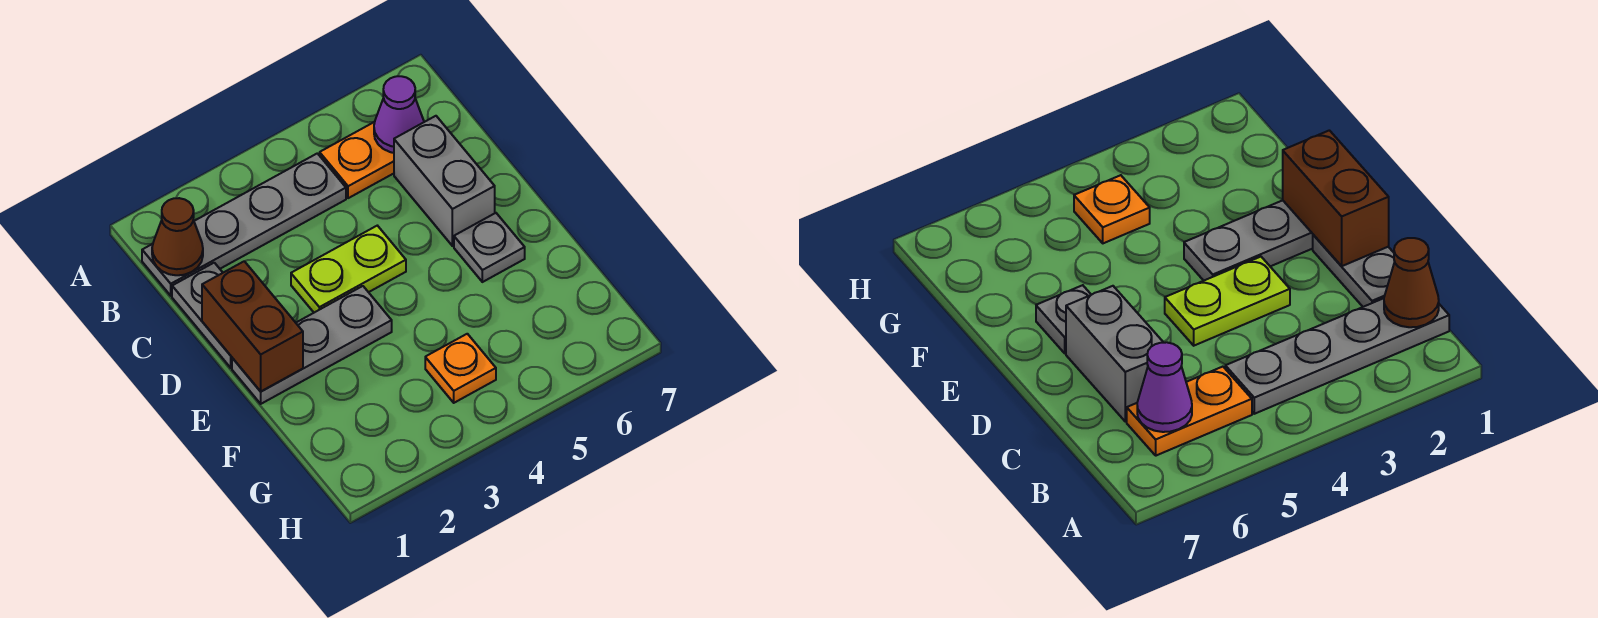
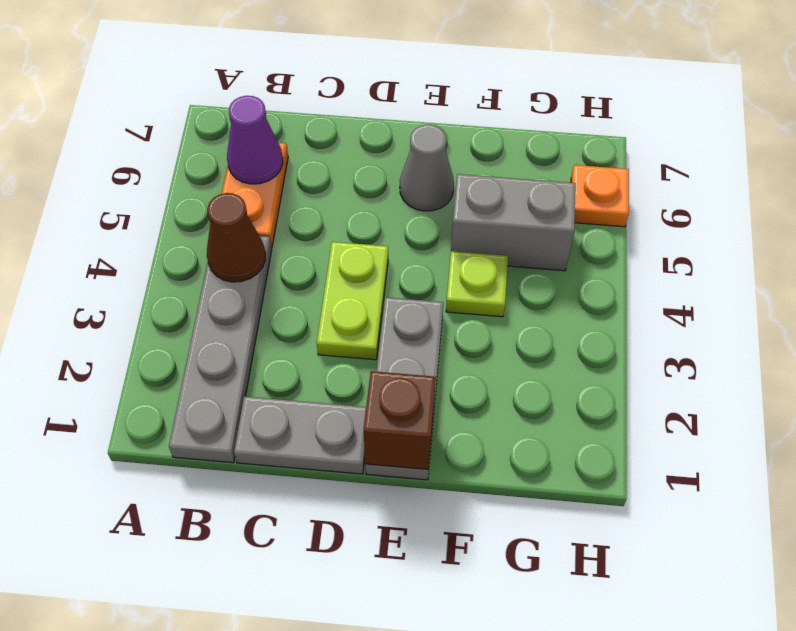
brown 1x1 cone [152,198,203,275] -> brown 1x1 cone moved to [207,193,265,282]
grey 1x2 brick [394,116,495,246] -> grey 1x2 brick moved to [451,174,576,271]
brown 1x2 brick [202,261,303,391] -> brown 1x1 brick [364,371,436,469]
grey 1x1 plate [454,213,525,282] -> grey 1x1 cone [400,125,454,211]
none -> lime 1x1 plate [446,251,508,317]
orange 1x1 plate [425,334,496,403] -> orange 1x1 plate moved to [571,165,629,227]

